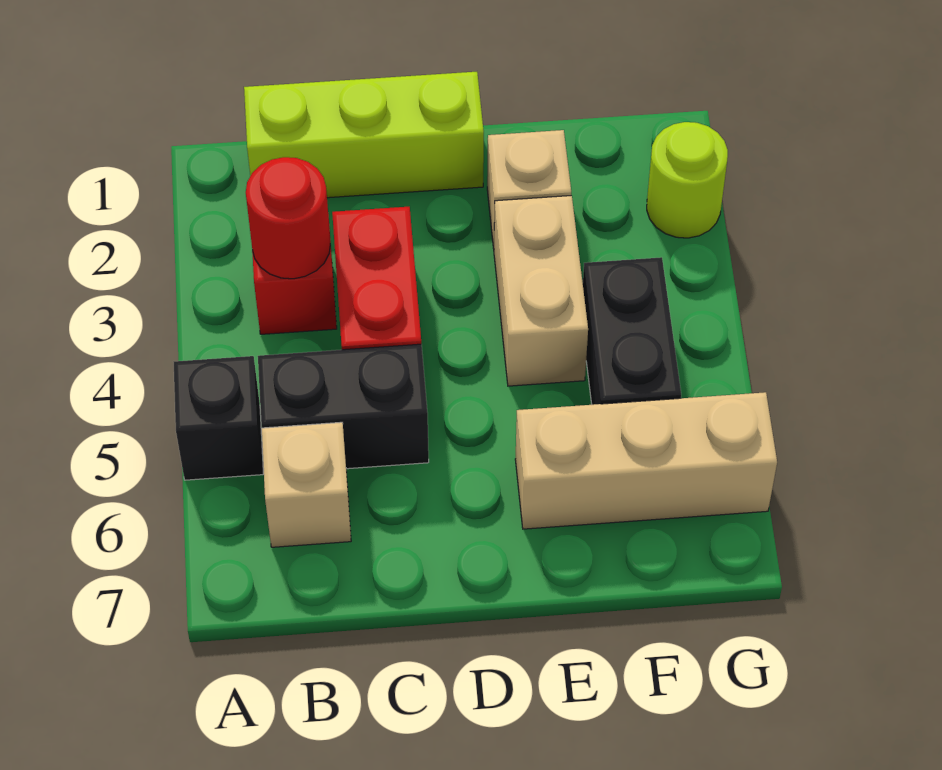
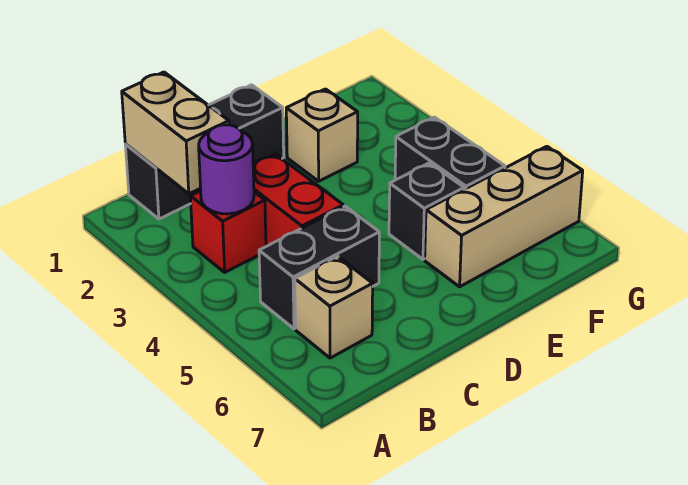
black 1x1 brick [174,356,263,480] -> black 1x1 brick moved to [389,163,464,259]
lime 1x3 brick [244,72,484,198] -> black 1x3 brick [125,85,284,219]
red 1x1 round brick [246,157,330,279] -> purple 1x1 round brick [199,125,254,214]
tan 1x2 brick [494,196,588,386] -> tan 1x2 brick moved to [122,72,229,194]
lime 1x1 round brick [647,122,728,238] -> none

